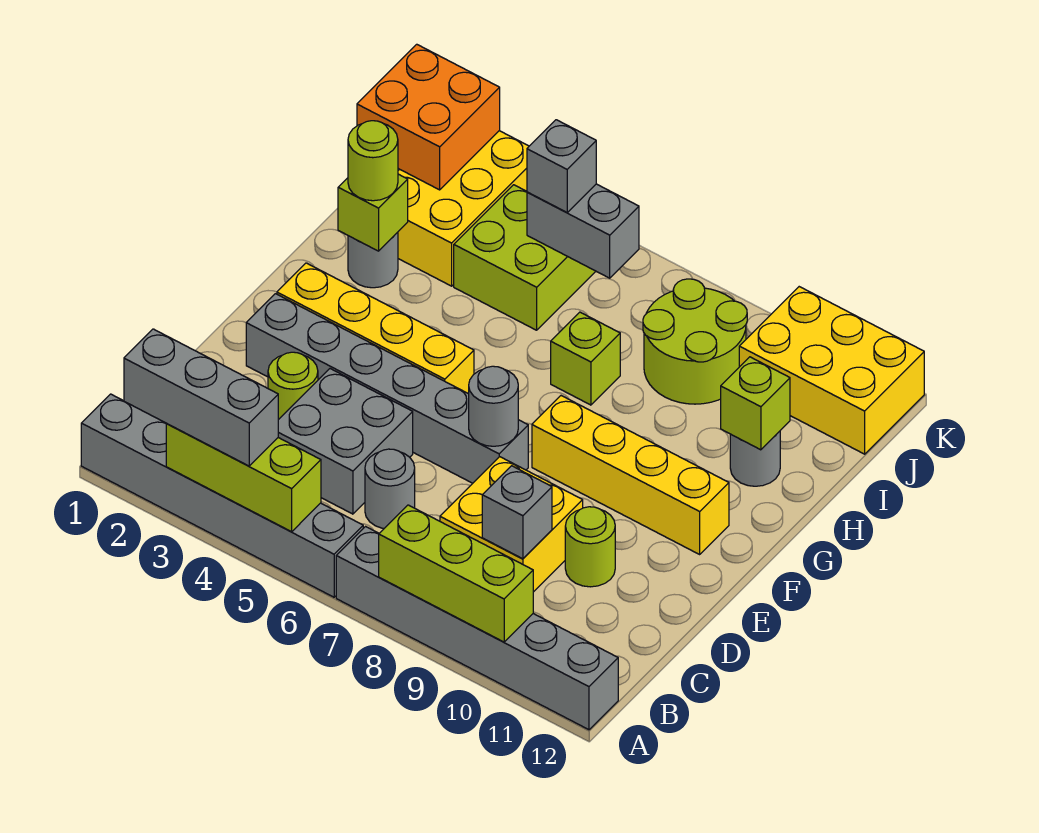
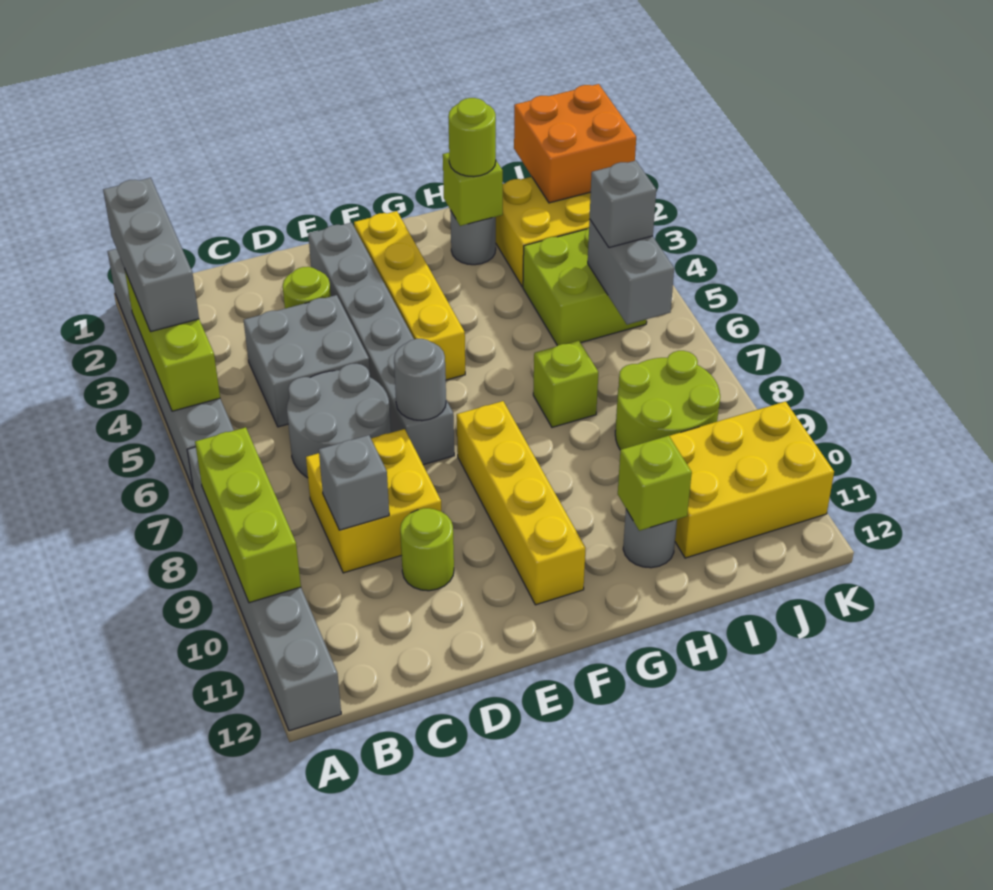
grey 1x1 round brick [365,449,415,528] -> grey 2x2 round brick [287,364,391,478]
yellow 2x3 brick [739,287,924,454] -> yellow 2x3 brick turned to [670,402,834,558]

